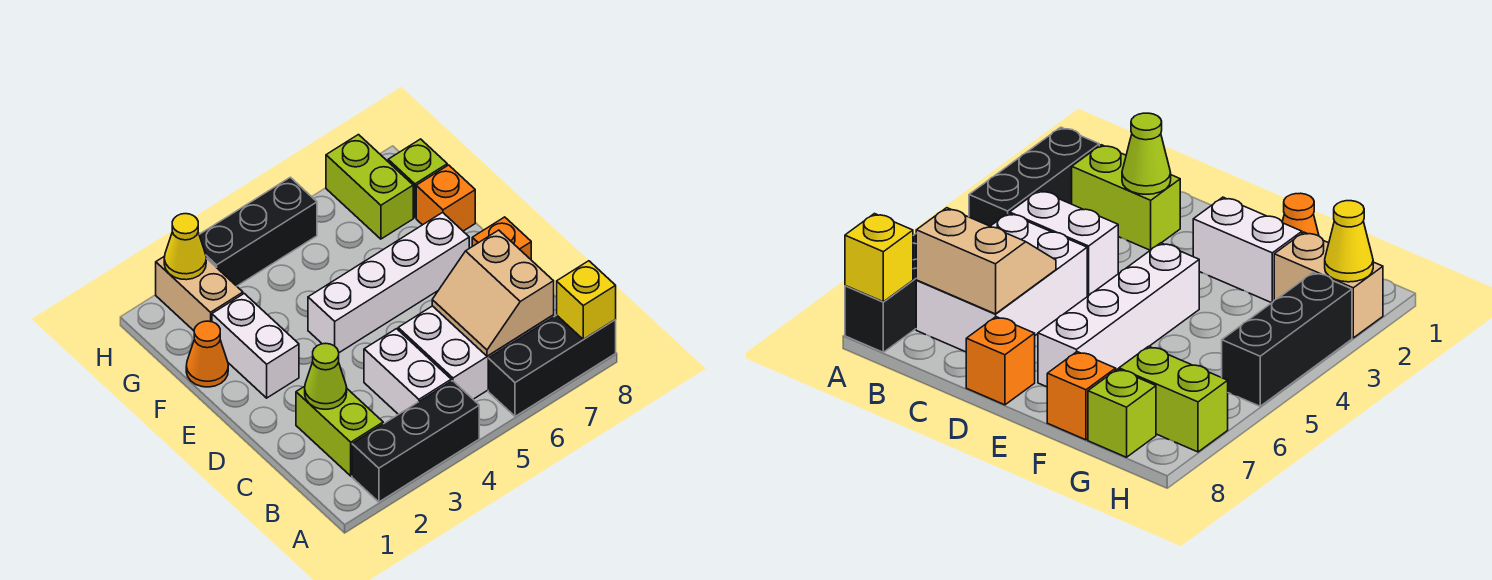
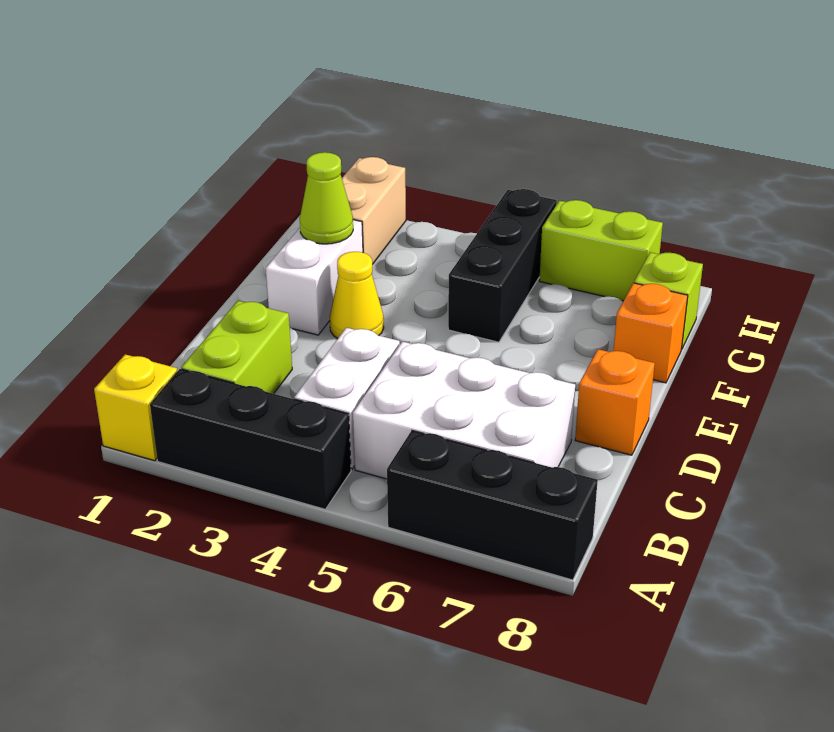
yellow 1x1 brick [557,261,616,339] -> yellow 1x1 brick moved to [94,354,177,461]
tan 2x2 slope [432,230,554,356] -> none
lime 1x1 cone [305,343,347,409] -> lime 1x1 cone moved to [300,152,353,244]
white 1x4 brick [308,212,469,353] -> none
orange 1x1 cone [186,321,228,387] -> none
lime 1x2 brick [326,135,413,239] -> lime 1x2 brick turned to [539,200,663,301]
yellow 1x1 cone [164,214,206,280] -> yellow 1x1 cone moved to [330,252,384,339]
black 1x3 brick [199,177,317,286] -> black 1x3 brick turned to [448,189,557,342]

